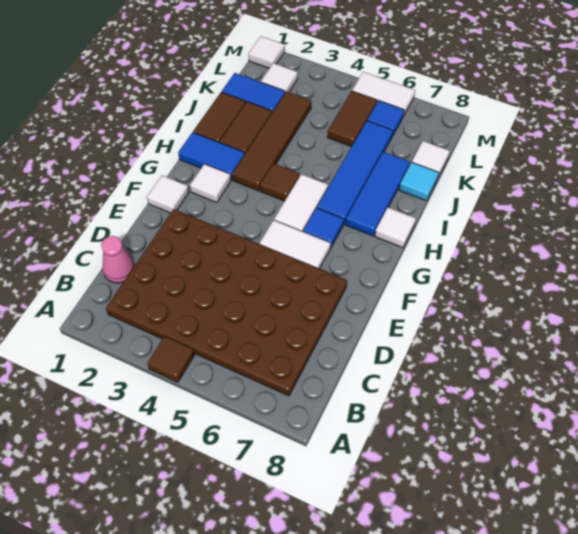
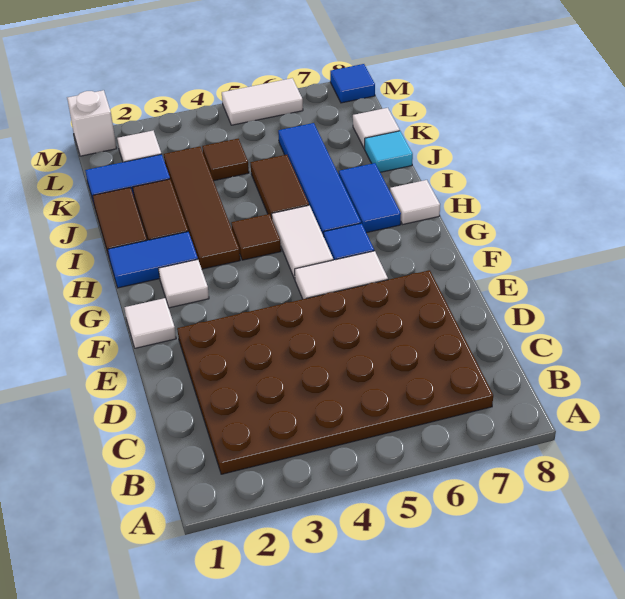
brown 1x1 tile [147,336,194,382] -> brown 1x1 tile moved to [202,139,249,181]
pink 1x1 cone [101,236,134,283] -> none
blue 1x3 tile [345,152,410,236] -> blue 1x2 tile [339,163,401,233]
brown 1x2 tile [327,91,377,147] -> brown 1x2 tile moved to [251,155,309,218]
blue 1x1 tile [367,101,404,136] -> blue 1x1 tile moved to [330,64,375,103]
white 1x1 tile [248,36,285,68] -> white 1x1 brick [67,90,117,156]

